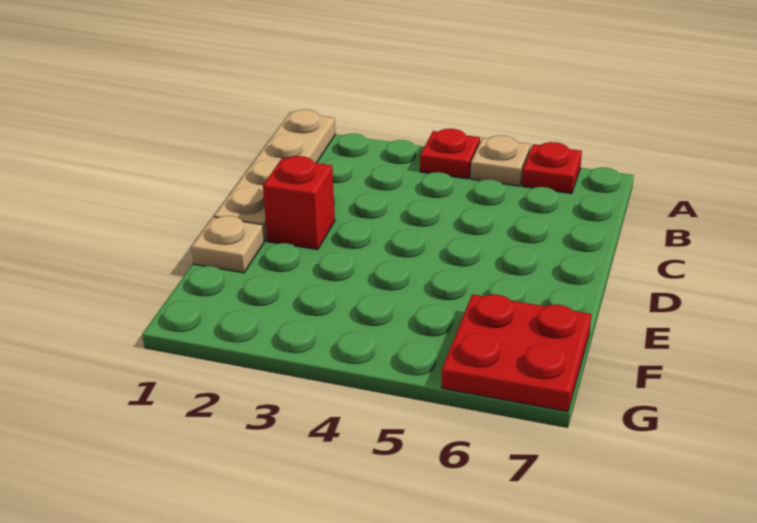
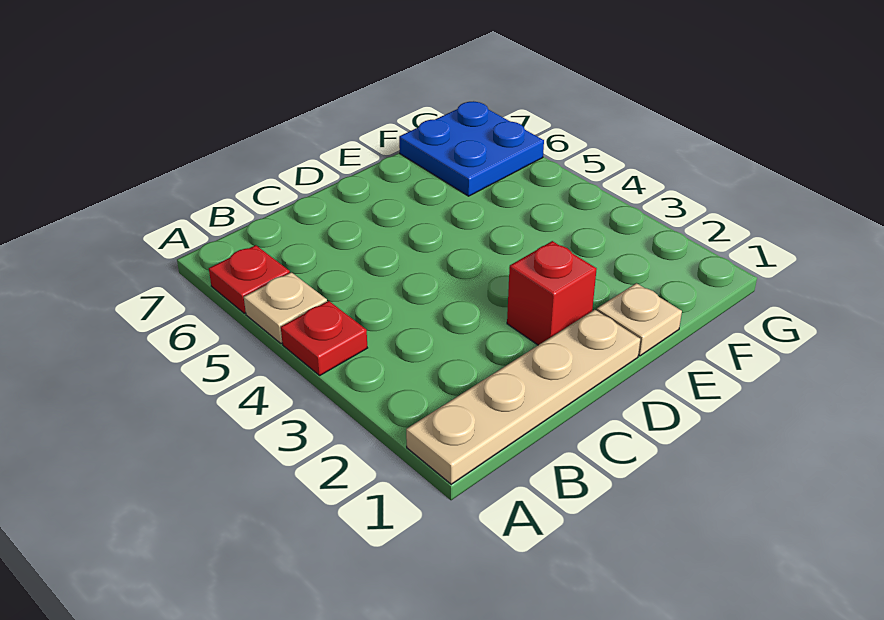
red 2x2 plate [441,294,591,412] -> blue 2x2 plate [399,102,544,196]

